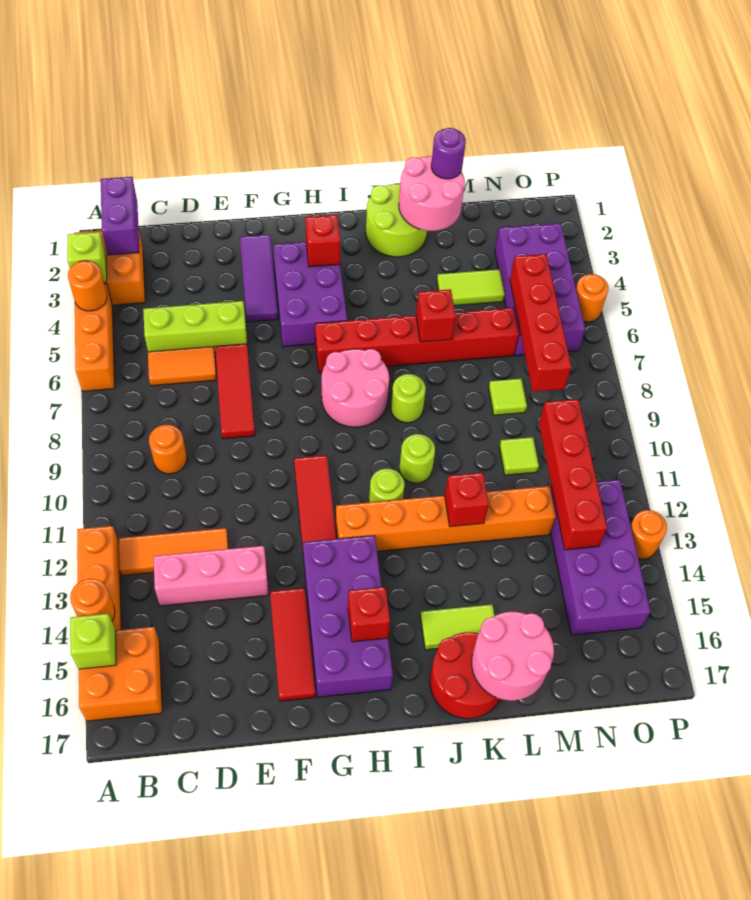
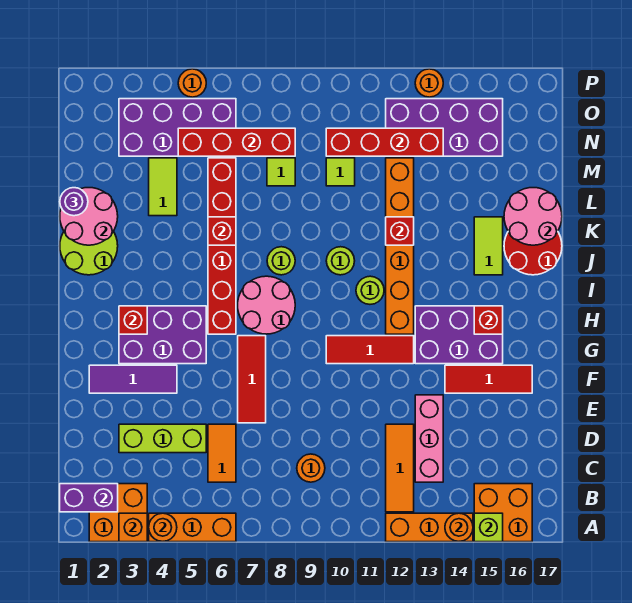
lime 1x1 brick [67,232,107,282] -> orange 1x1 brick [119,513,147,542]
lime 1x3 brick [143,301,247,352] -> lime 1x3 brick turned to [119,424,206,453]
red 1x3 tile [215,344,255,439] -> red 1x3 tile turned to [238,336,266,423]
purple 2x4 brick [303,535,393,697] -> purple 2x3 brick [415,306,503,364]

